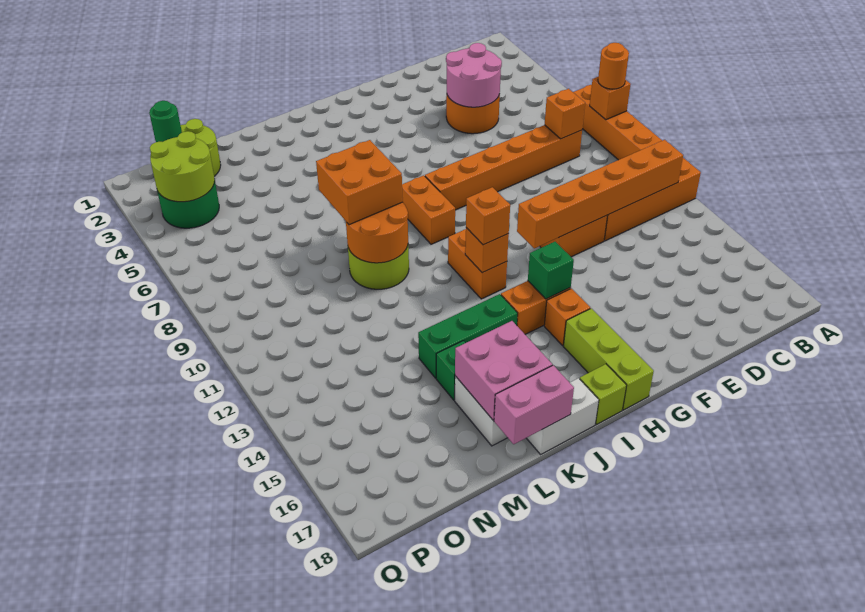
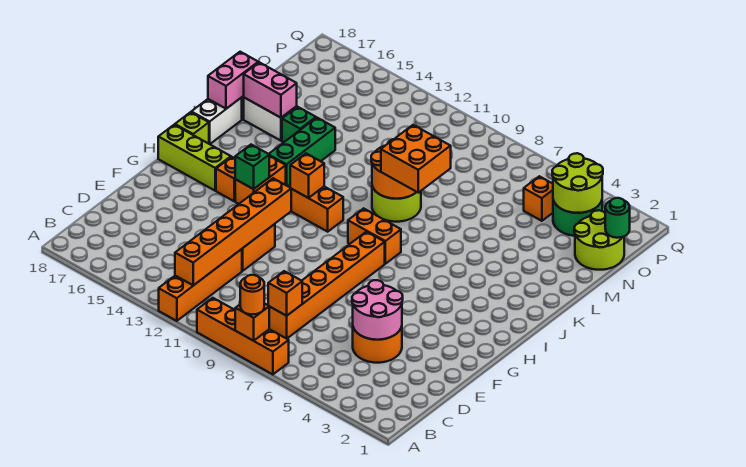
orange 1x1 brick [466,187,510,245] -> orange 1x1 brick moved to [524,176,553,221]
pink 2x2 brick [455,321,552,420] -> pink 1x2 brick [244,62,297,118]

